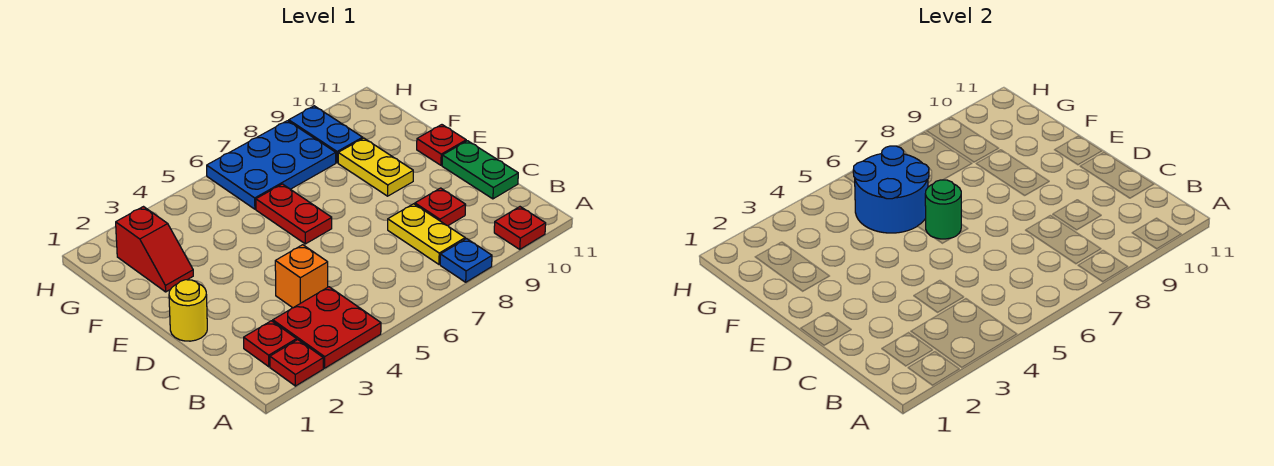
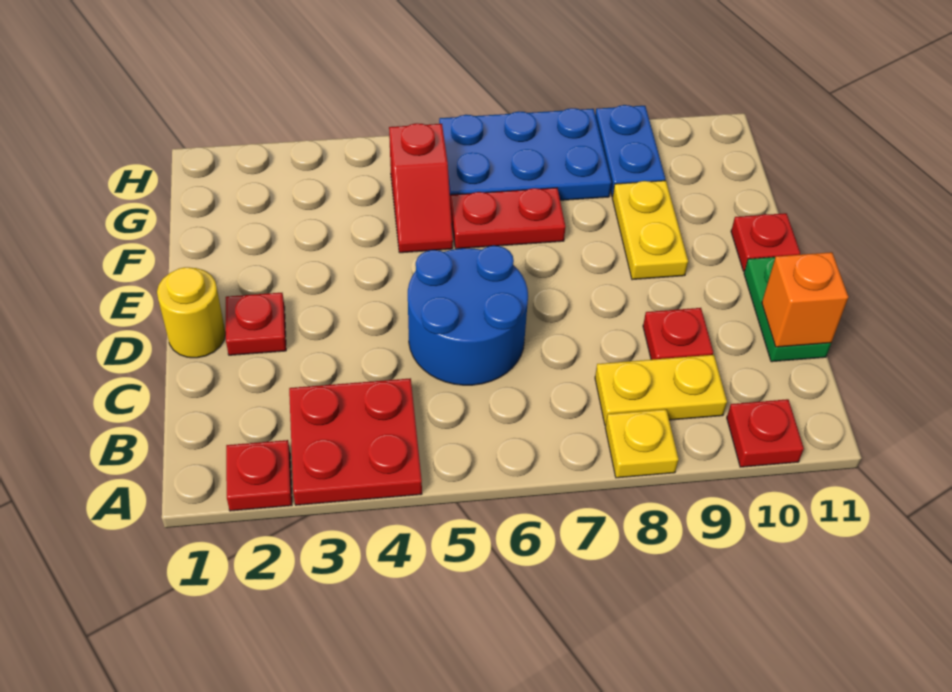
blue 1x1 plate [440,239,492,282] -> yellow 1x1 plate [605,409,679,478]
red 1x1 plate [244,321,297,367] -> red 1x1 plate moved to [226,293,286,355]
yellow 1x2 plate [388,204,465,264] -> yellow 1x2 plate turned to [595,355,727,425]
orange 1x1 brick [275,245,328,308] -> orange 1x1 brick moved to [762,252,848,347]
red 1x2 plate [256,184,332,244] -> red 1x2 plate turned to [450,188,566,249]
green 1x1 round brick [925,180,961,239] -> none
red 1x2 slope [116,207,193,292] -> red 1x2 slope moved to [389,123,453,253]
blue 2x2 round brick [853,146,929,233] -> blue 2x2 round brick moved to [408,246,528,385]

